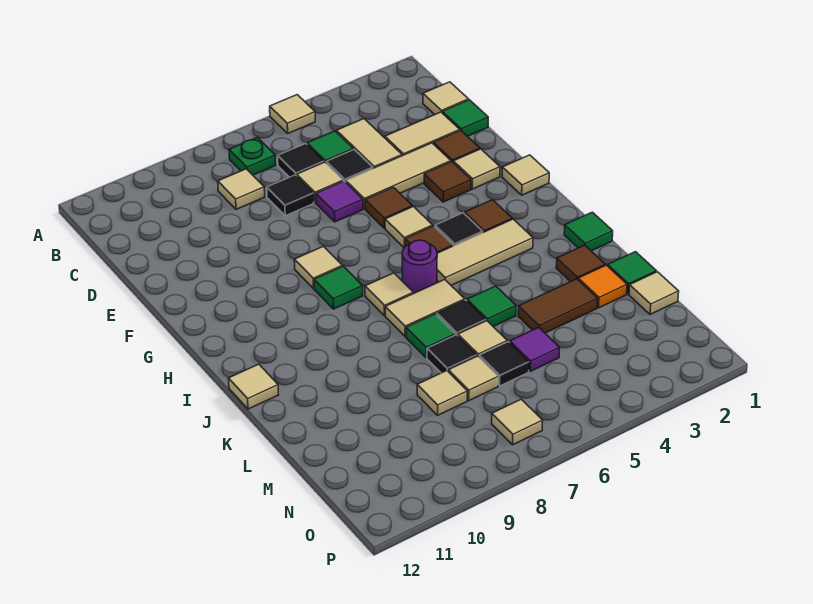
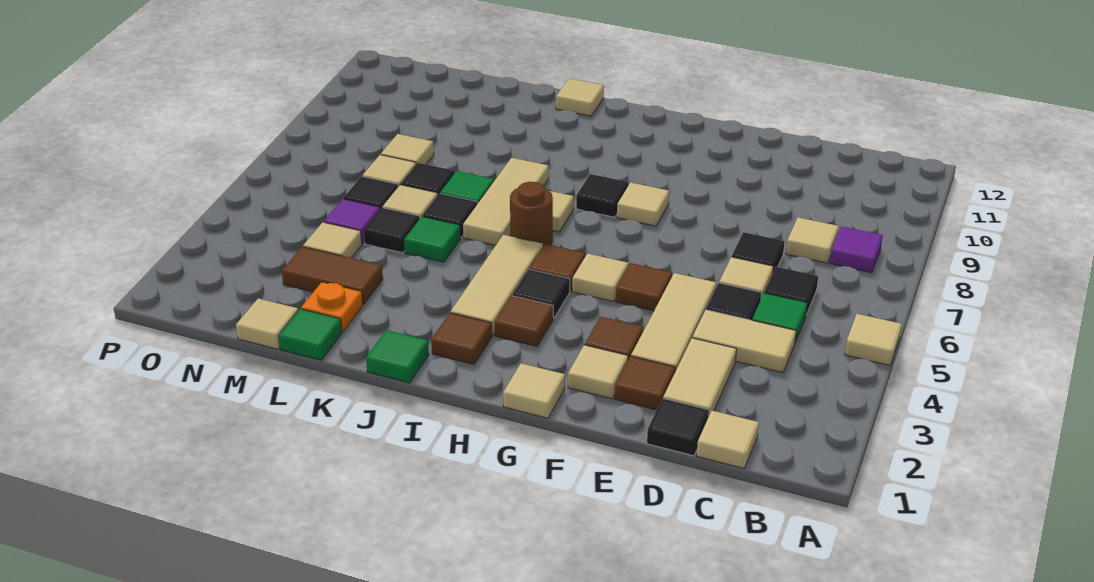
green 1x1 plate [229,137,276,175] -> none
green 1x1 tile [442,100,488,136] -> black 1x1 tile [647,398,709,456]
purple 1x1 tile [316,181,363,222] -> purple 1x1 tile moved to [830,226,883,273]
green 1x1 tile [314,266,363,309] -> black 1x1 tile [576,174,628,217]
purple 1x1 round brick [402,240,437,293] -> brown 1x1 round brick [510,182,553,246]
tan 1x2 tile [385,280,465,337] -> tan 1x3 tile [463,158,549,245]
brown 1x1 tile [556,245,605,282] -> brown 1x1 tile moved to [431,313,492,364]
orange 1x1 tile [578,265,627,308] -> orange 1x1 plate [301,282,363,332]
brown 1x2 tile [518,279,598,333] -> brown 1x2 tile turned to [282,247,383,304]
none -> black 1x1 tile [364,208,420,253]
tan 1x1 tile [492,399,543,445] -> tan 1x1 tile moved to [303,222,362,258]

